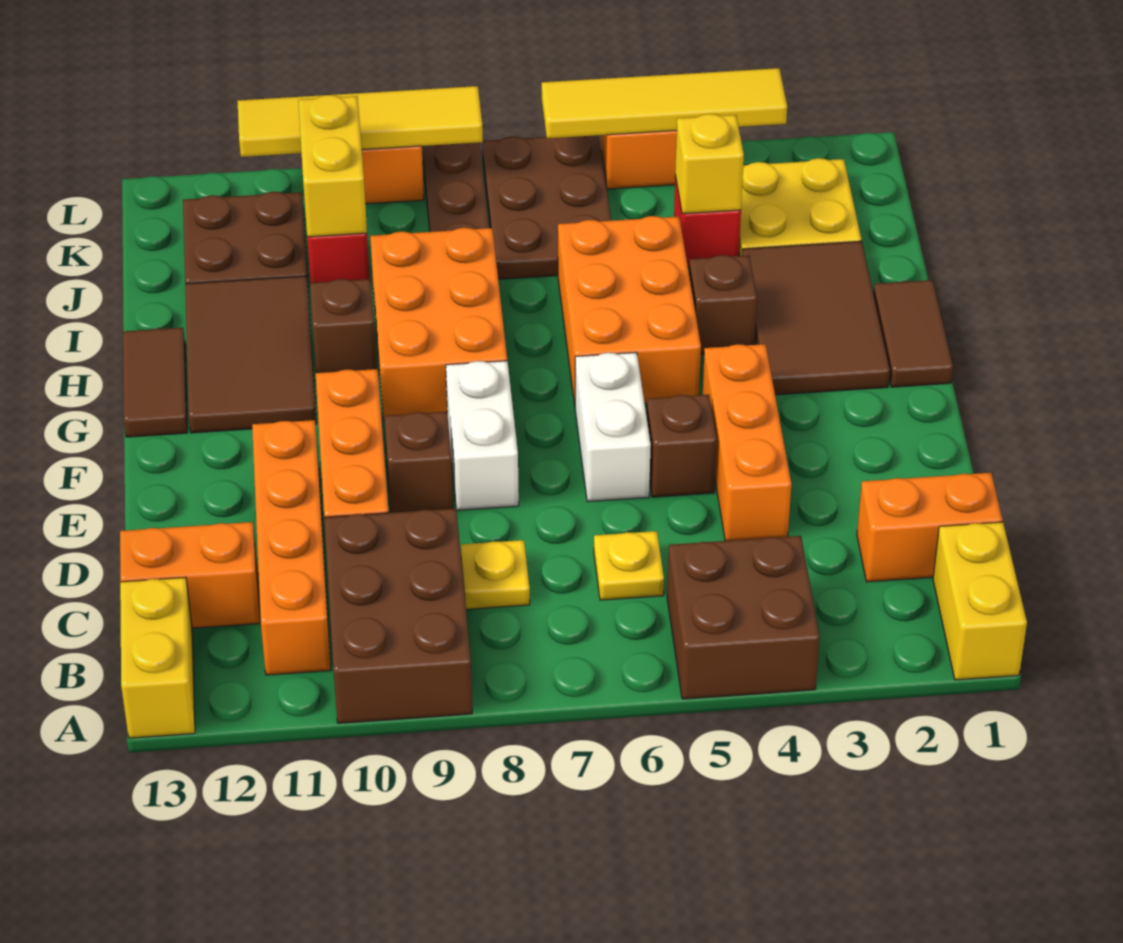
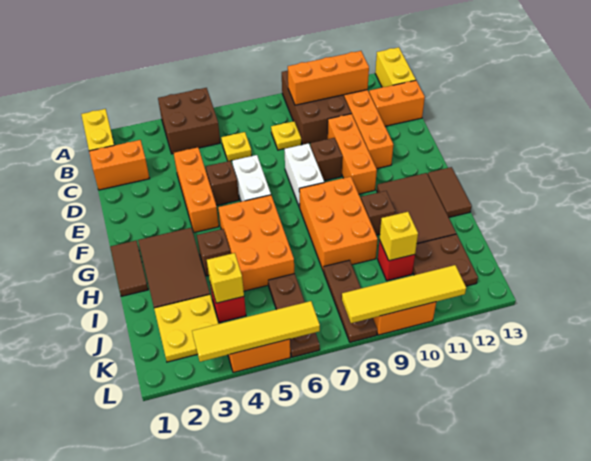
none -> orange 1x3 brick [288,51,369,105]
brown 2x3 plate [482,135,611,279] -> brown 1x3 plate [268,274,320,357]
yellow 1x2 brick [298,95,367,237] -> yellow 1x1 brick [379,212,418,261]

